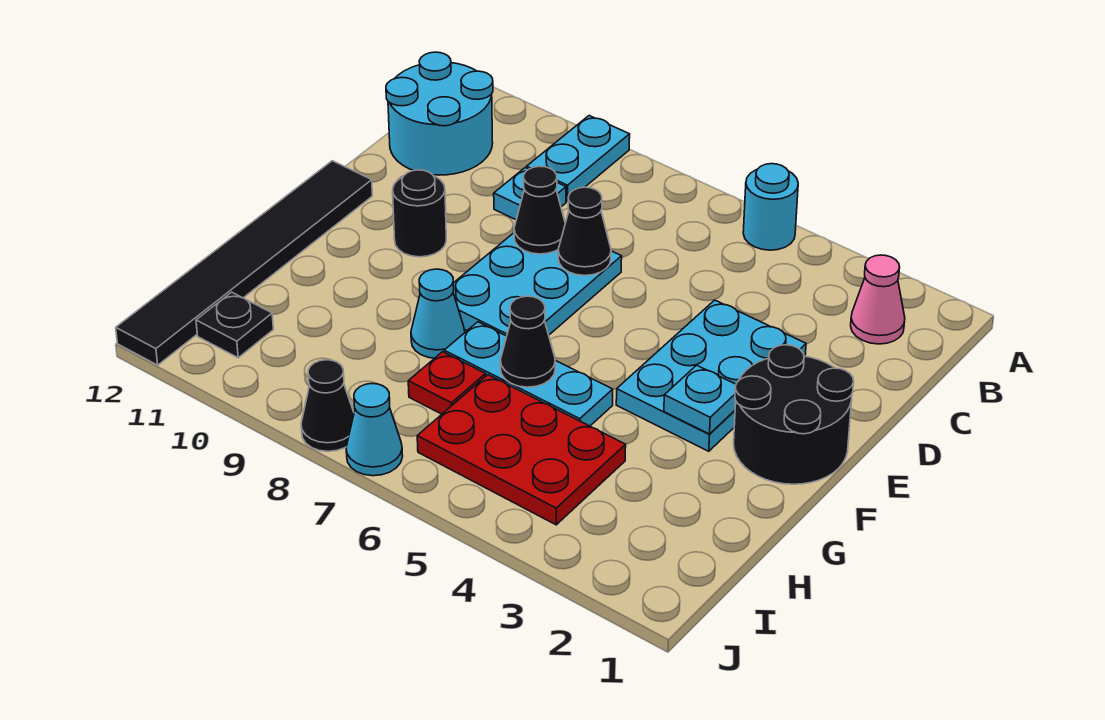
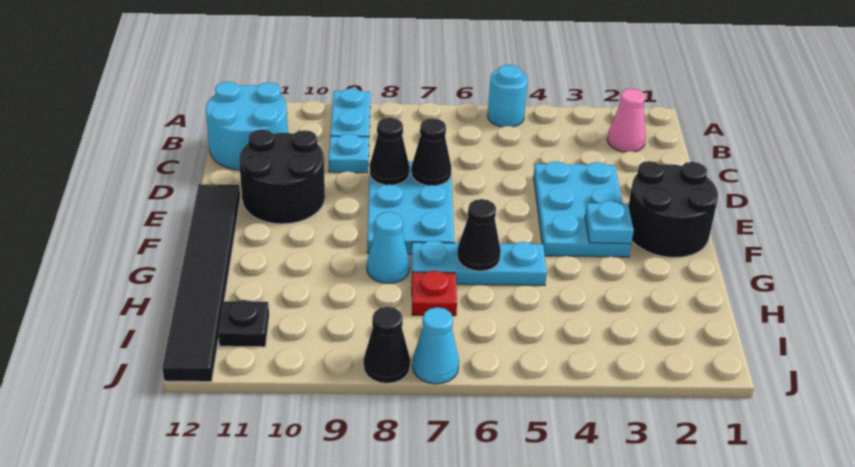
black 1x1 round brick [393,170,446,257] -> black 2x2 round brick [239,130,325,224]
red 2x3 plate [417,375,626,525] -> none

